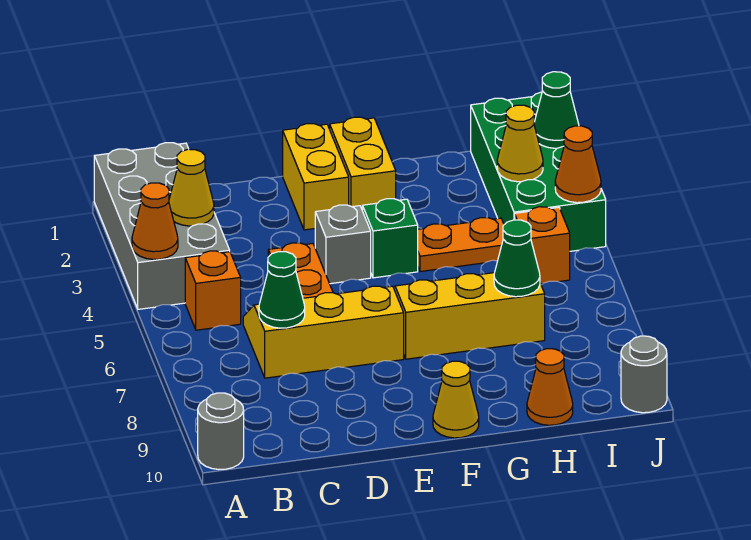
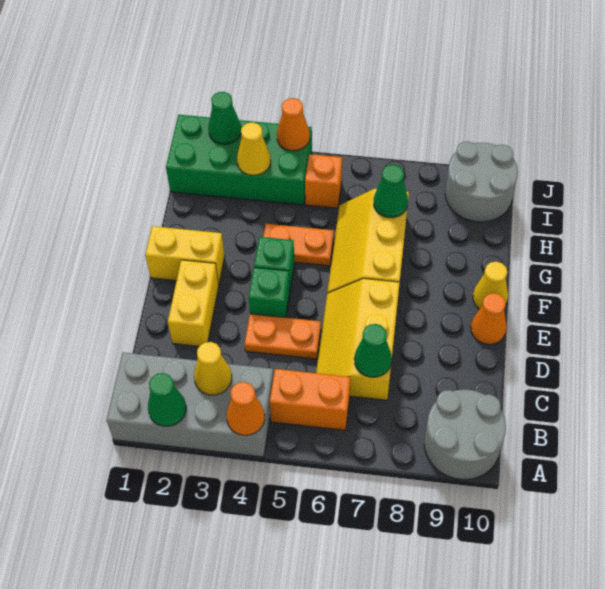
none -> green 1x1 cone [148,373,186,426]
grey 1x1 round brick [198,393,244,469] -> grey 2x2 round brick [424,390,506,480]
orange 1x1 brick [185,251,241,330] -> orange 1x2 brick [270,369,350,430]
yellow 1x2 brick [283,124,349,230] -> yellow 1x2 brick turned to [168,260,219,346]
grey 1x1 brick [315,205,371,284] -> green 1x1 brick [249,267,290,318]
orange 1x2 plate [418,218,504,272] -> orange 1x2 plate turned to [263,224,334,266]
orange 1x1 cone [527,349,573,425] -> orange 1x1 cone moved to [471,293,507,344]
grey 1x1 round brick [621,336,667,413] -> grey 2x2 round brick [445,141,518,222]

